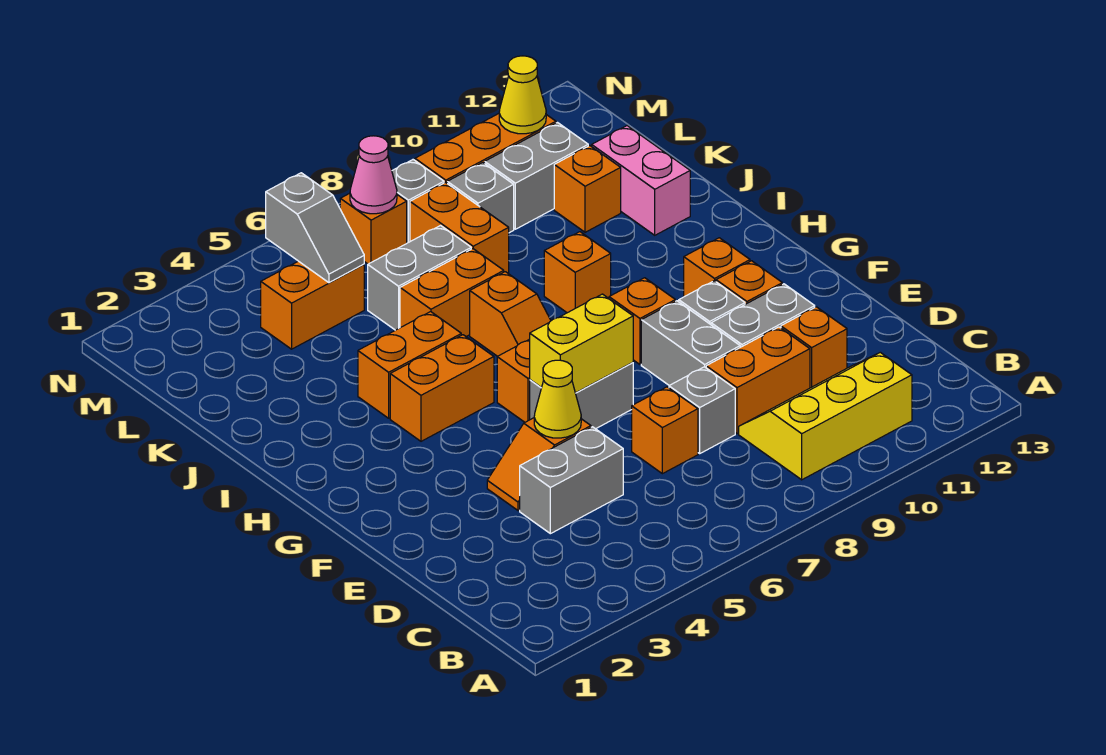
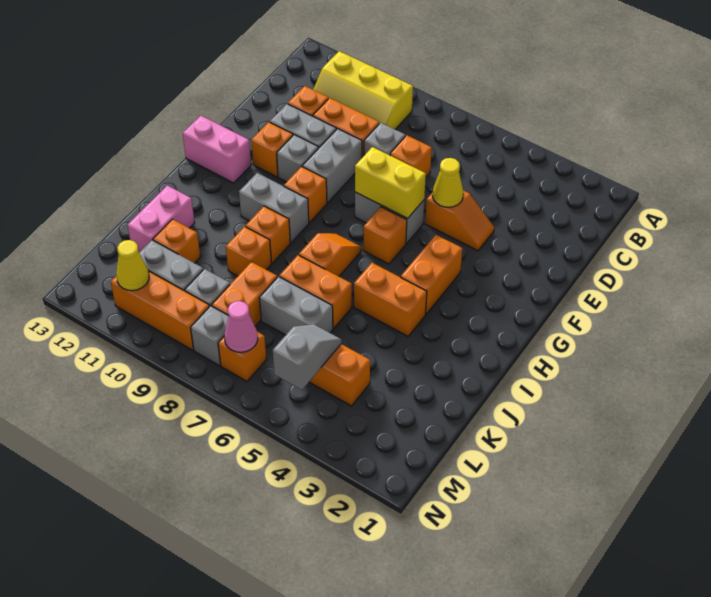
grey 1x2 brick [520,427,623,534] -> grey 1x2 brick moved to [239,173,309,243]
orange 1x1 brick [684,238,750,297] -> orange 1x1 brick moved to [226,227,271,276]
none -> pink 1x2 brick [183,116,251,183]
orange 1x2 brick [390,335,494,441] -> orange 1x2 brick turned to [401,235,462,314]

